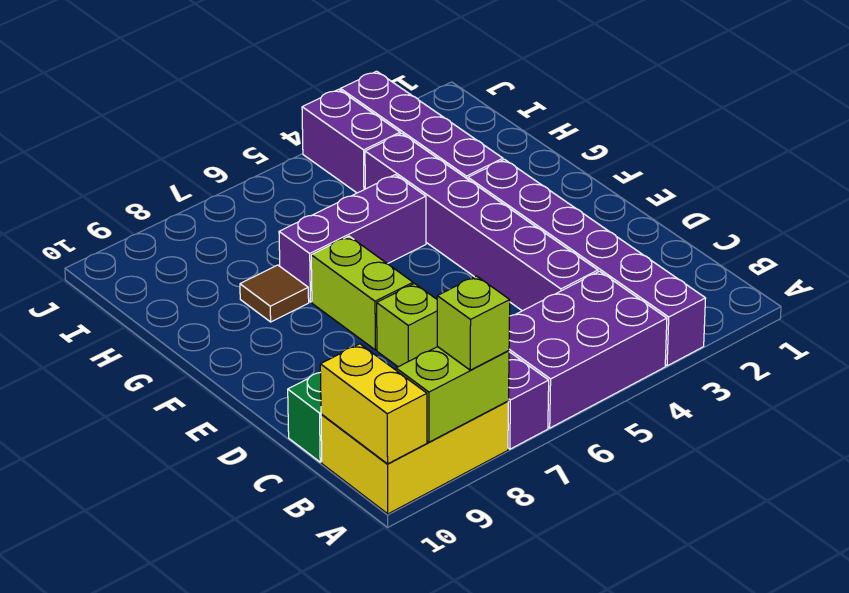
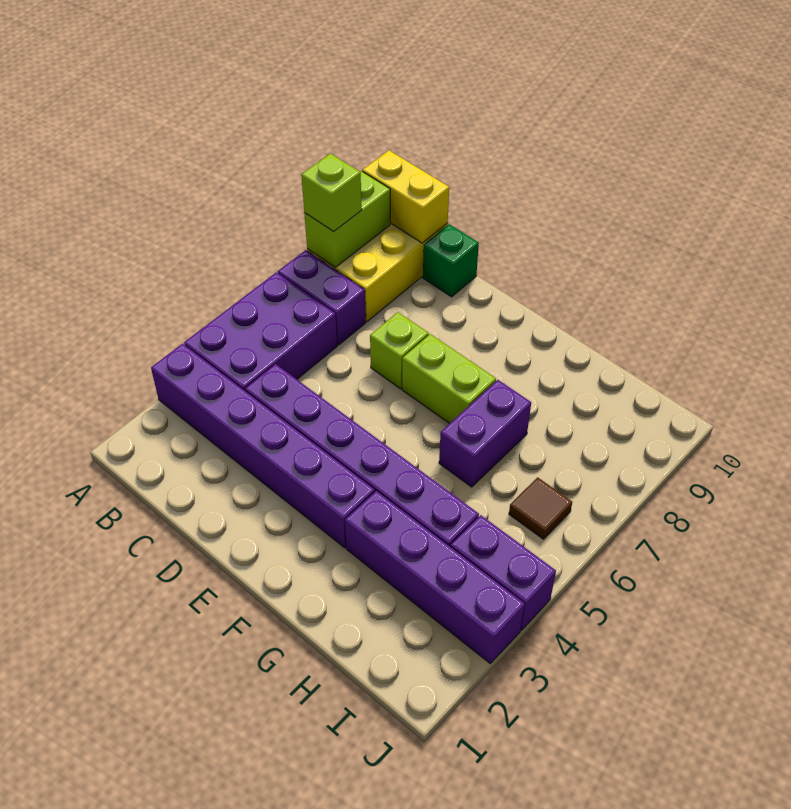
purple 1x3 brick [279,175,426,302] -> purple 1x2 brick [439,380,531,487]
brown 1x1 tile [240,265,309,322] -> brown 1x1 tile moved to [509,477,572,539]

